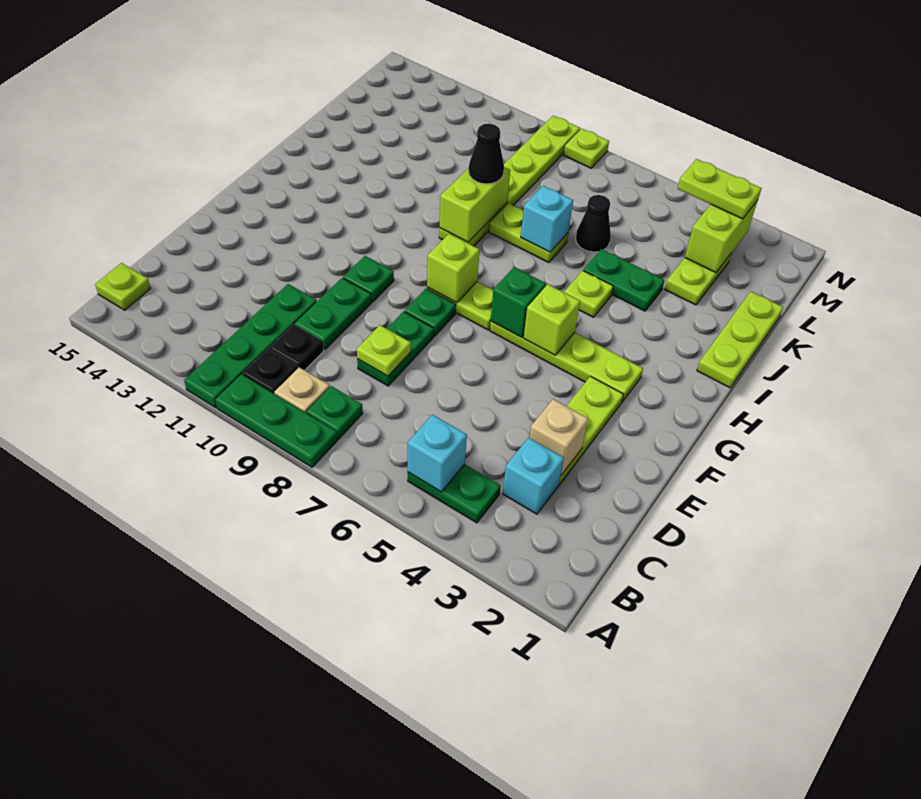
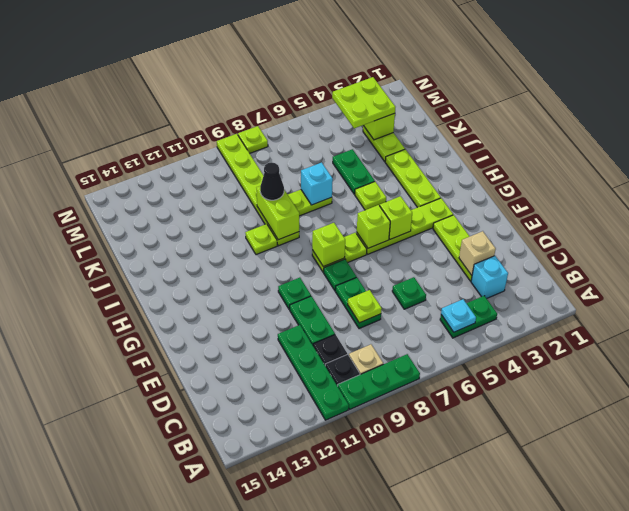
cyan 1x1 brick [408,415,467,492] -> cyan 1x1 plate [441,299,476,332]
green 1x1 plate [306,386,363,439] -> green 1x1 plate moved to [392,277,426,309]
lime 1x1 plate [95,263,151,310] -> lime 1x1 plate moved to [245,224,277,255]
green 1x1 brick [491,267,546,338] -> lime 1x1 brick [357,205,390,248]
lime 1x3 plate [697,292,783,388] -> lime 1x3 plate moved to [385,149,441,208]
green 1x2 plate [583,249,664,311] -> green 1x2 plate turned to [333,149,375,194]
black 1x1 cone [576,195,611,252] -> none
lime 1x2 plate [677,159,762,219] -> lime 2x2 plate [332,77,395,128]

